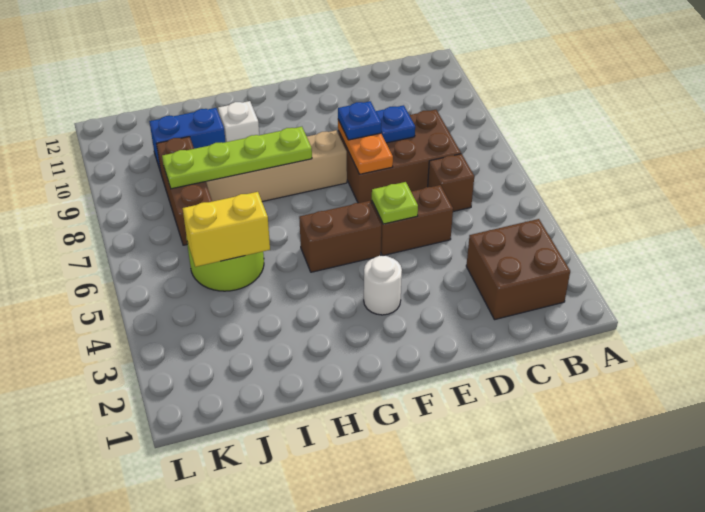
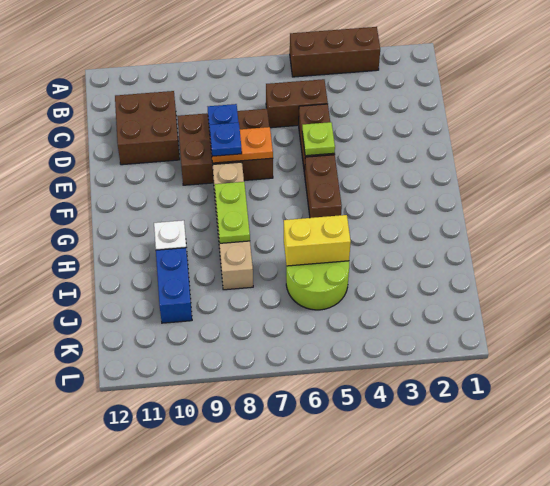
brown 2x2 brick [466,219,570,320] -> brown 2x2 brick moved to [115,91,180,165]
brown 1x1 brick [428,154,474,211] -> brown 1x2 brick [266,79,328,128]
brown 2x3 brick [338,110,461,203] -> brown 2x3 brick turned to [177,109,273,185]
white 1x1 round brick [364,256,402,315] -> none
lime 1x4 plate [162,127,312,189] -> lime 1x2 plate [214,182,250,243]
yellow 1x2 brick [183,192,270,267] -> yellow 1x2 brick turned to [284,215,351,266]
brown 1x3 brick [156,137,212,245] -> brown 1x3 brick moved to [290,27,380,77]

